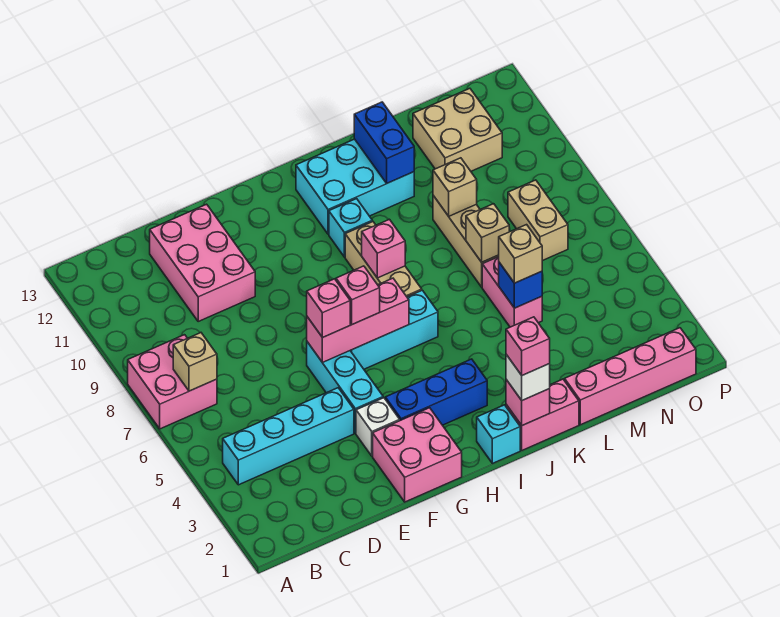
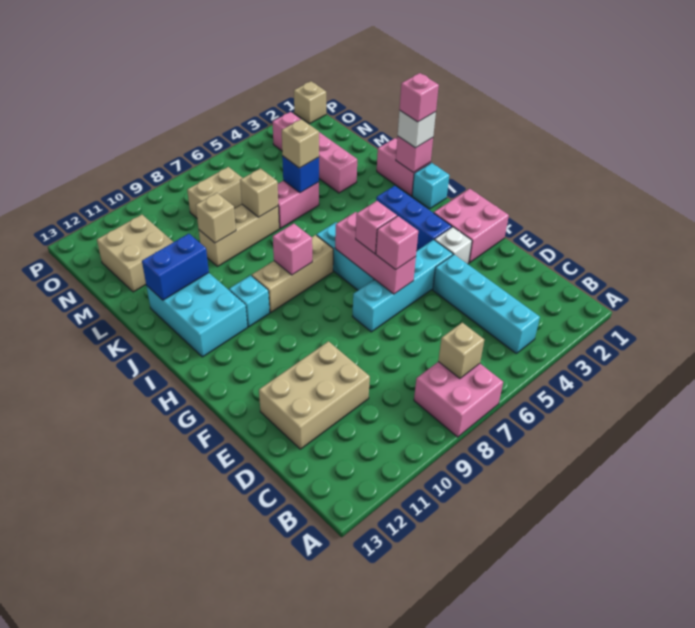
pink 2x3 brick [150,204,255,321] -> tan 2x3 brick [259,341,370,449]
cyan 1x3 brick [307,342,383,433] -> cyan 1x4 brick [352,240,453,332]
pink 1x4 brick [565,328,696,425] -> pink 1x4 brick moved to [273,112,357,193]
none -> tan 1x1 brick [294,81,326,124]

